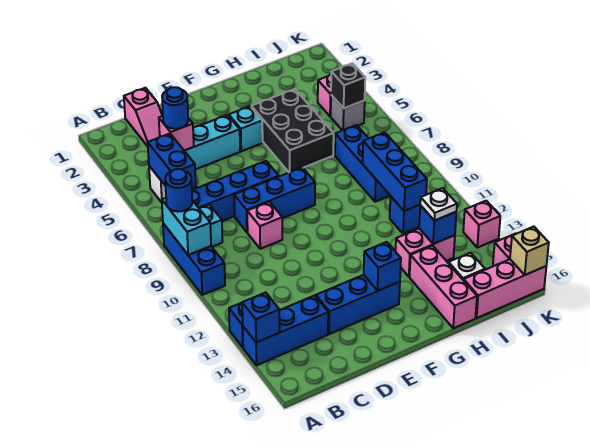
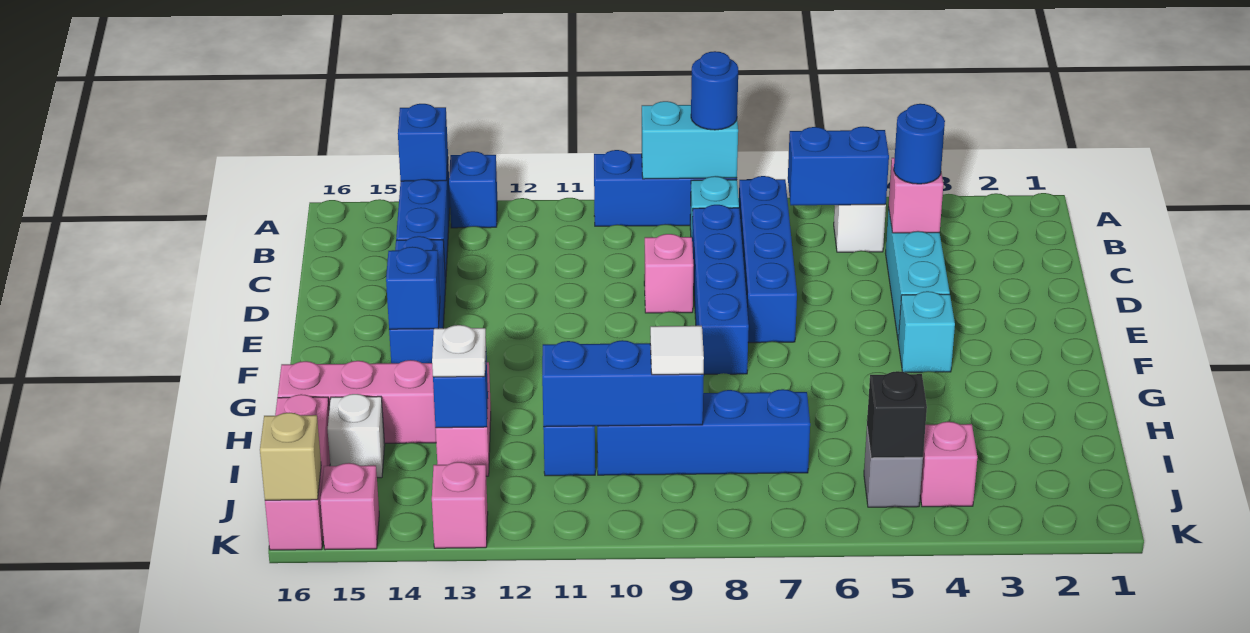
pink 1x2 slope [124,88,162,146] -> none
blue 1x3 brick [234,167,315,232] -> blue 1x4 brick [692,205,749,375]
black 2x3 brick [251,89,334,172] -> none
blue 1x3 brick [335,125,390,202] -> blue 1x4 brick [597,389,810,475]
none -> white 1x1 tile [650,326,704,375]

